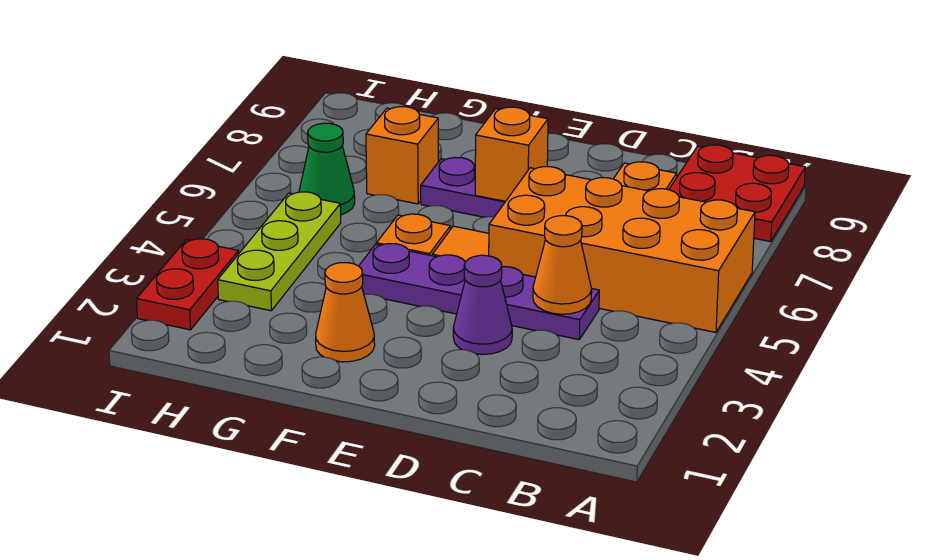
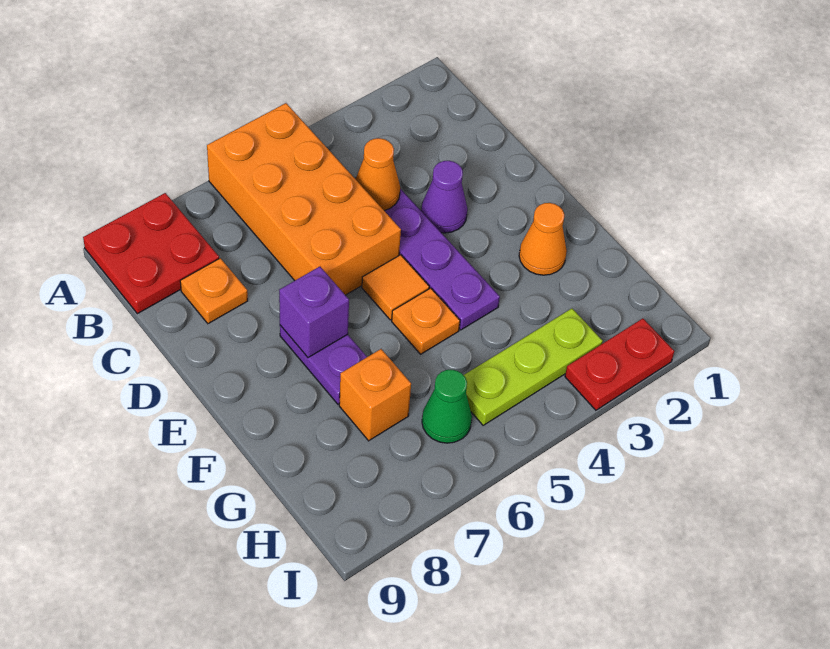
orange 1x1 brick [475,107,548,201] -> purple 1x1 brick [279,267,349,358]

